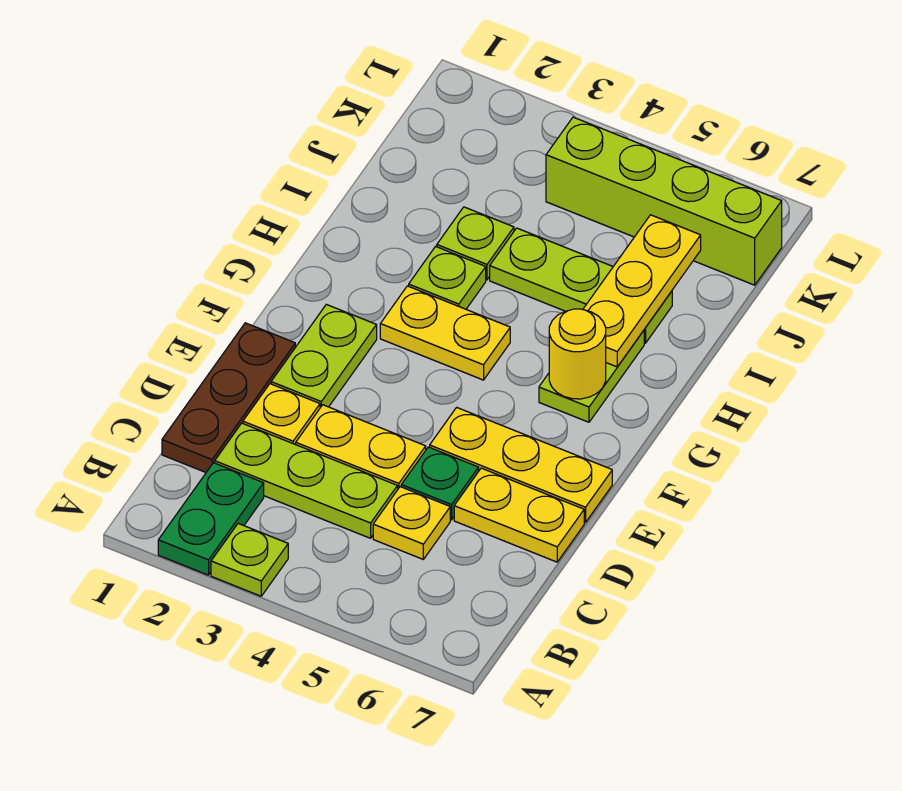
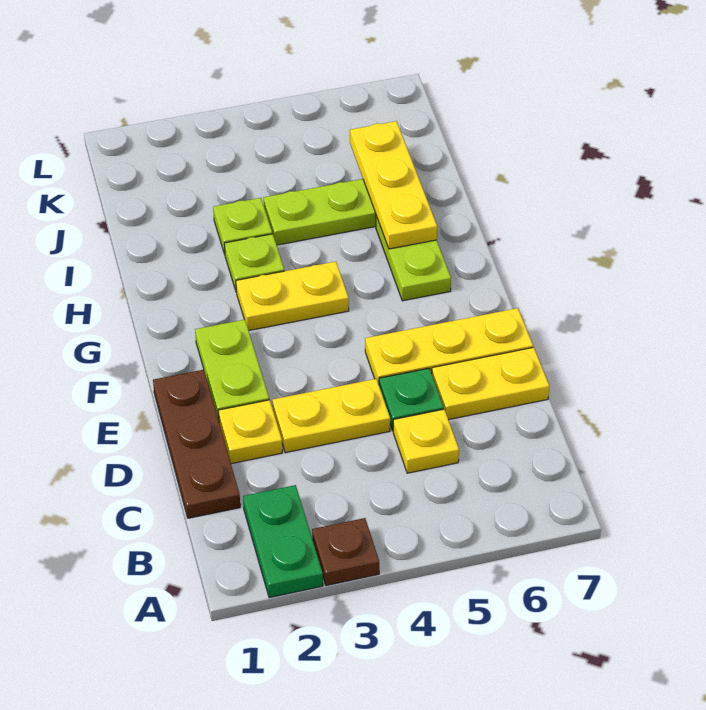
lime 1x1 plate [211,524,288,596] -> brown 1x1 plate [312,518,379,586]
lime 1x3 plate [215,423,398,538] -> none
yellow 1x1 round brick [549,309,606,399] -> none
lime 1x4 brick [546,117,782,285] -> none

